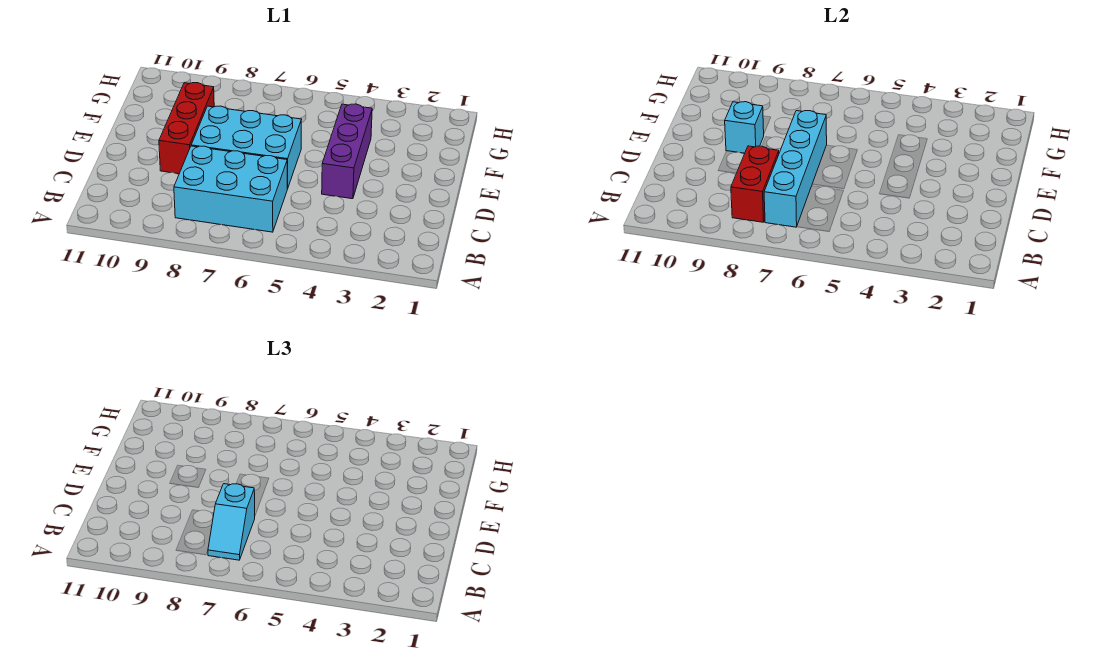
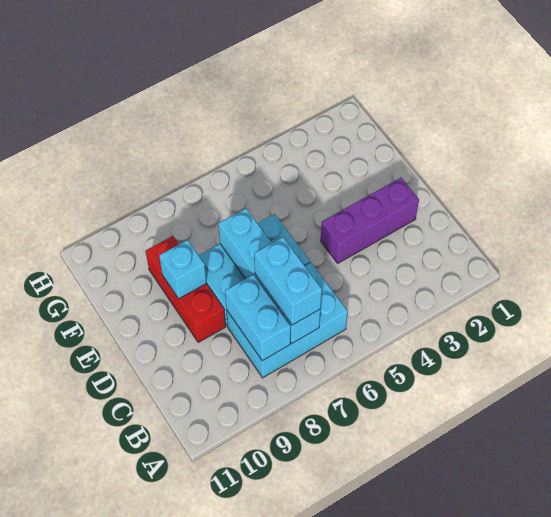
cyan 1x2 slope [208,484,255,560] -> cyan 1x2 brick [254,237,322,325]
red 1x2 brick [731,146,779,222] -> cyan 1x2 brick [225,275,291,361]
purple 1x3 brick [322,104,372,199] -> purple 1x3 brick turned to [321,178,419,263]

